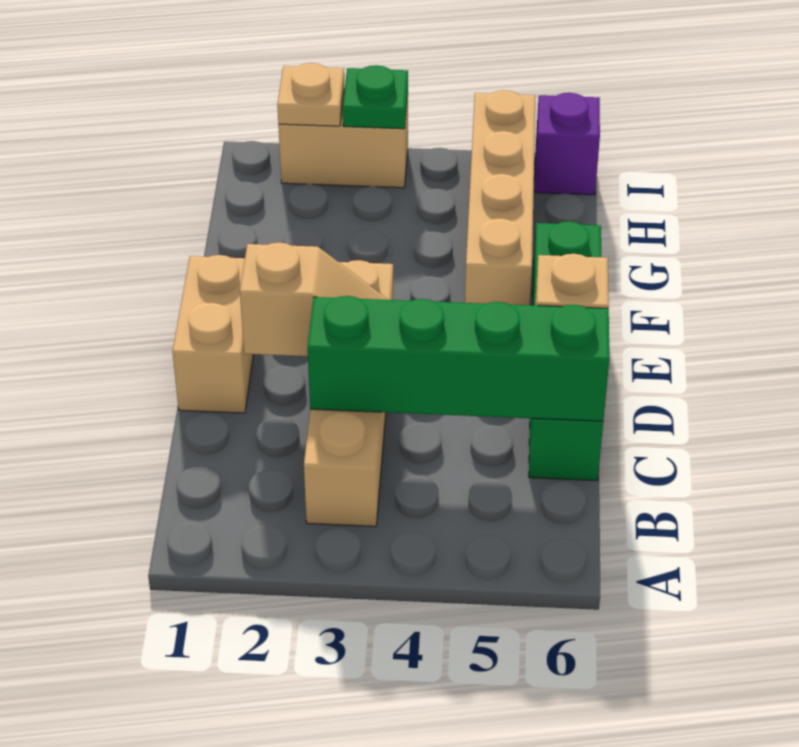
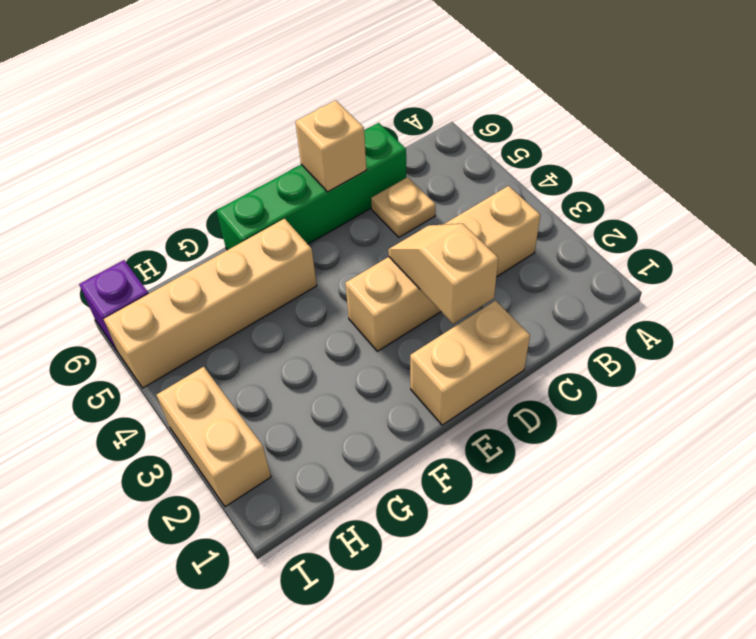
green 1x4 brick [308,296,609,421] -> none
tan 1x1 plate [277,63,344,126] -> tan 1x1 plate moved to [371,177,435,237]
green 1x1 plate [343,65,408,129] -> none

